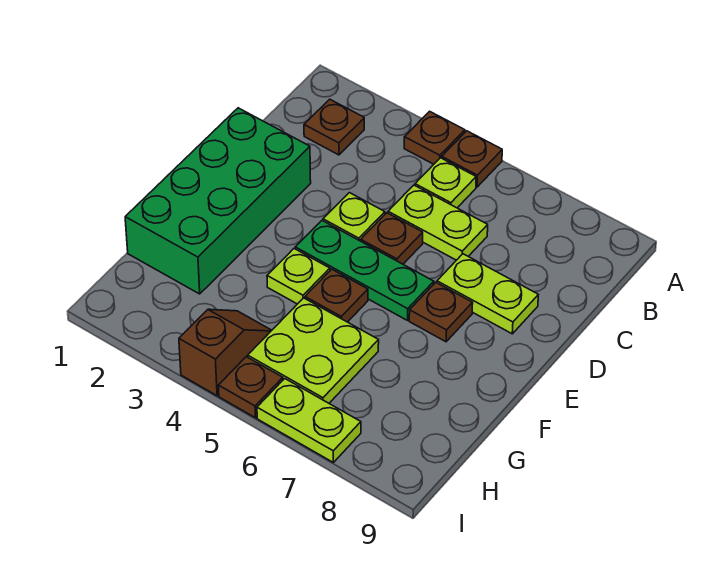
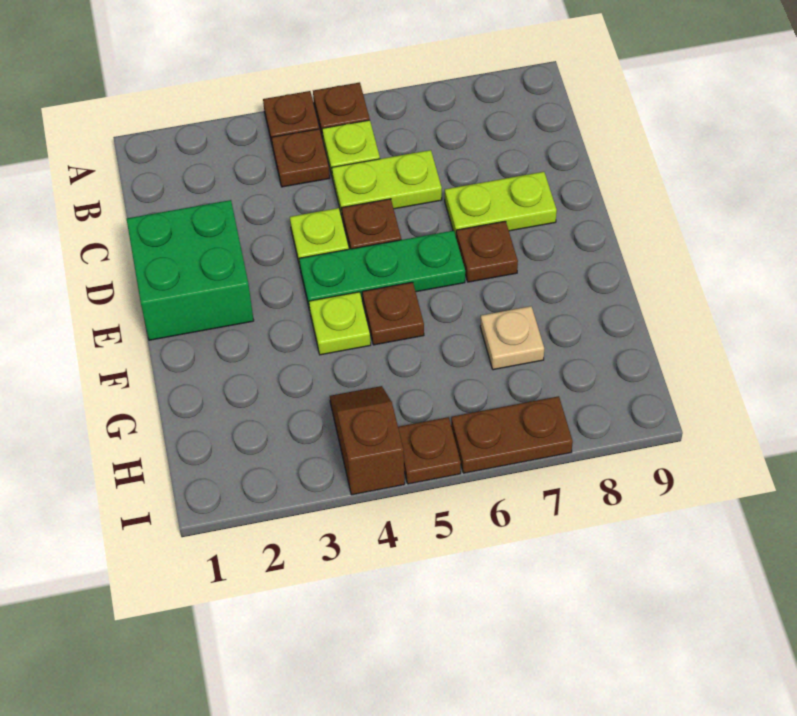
brown 1x1 plate [304,99,364,155] -> brown 1x1 plate moved to [272,129,330,187]
green 2x4 brick [125,108,311,294] -> green 2x2 brick [127,200,254,340]
lime 2x2 plate [248,298,379,403] -> none
none -> tan 1x1 plate [480,306,544,370]
lime 1x2 plate [257,379,361,462] -> brown 1x2 plate [451,396,573,473]

